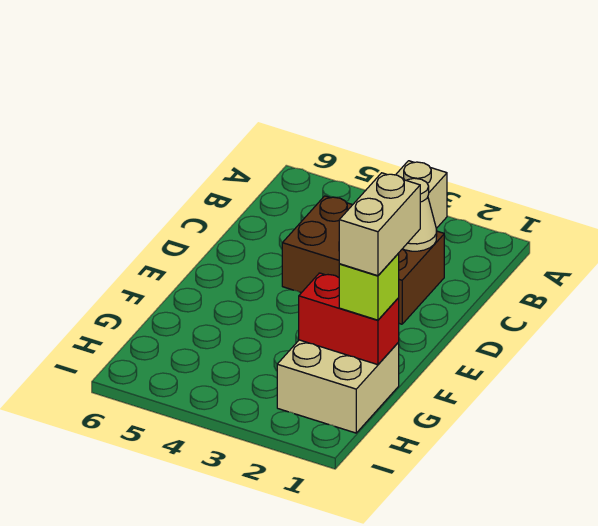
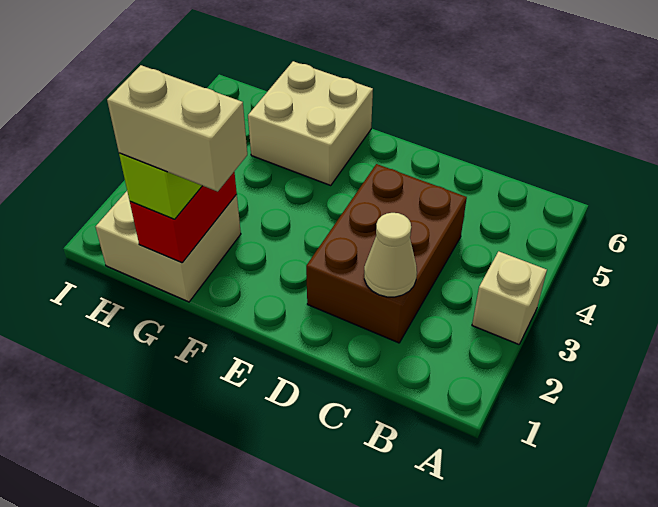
none -> tan 2x2 brick [248,61,373,185]

